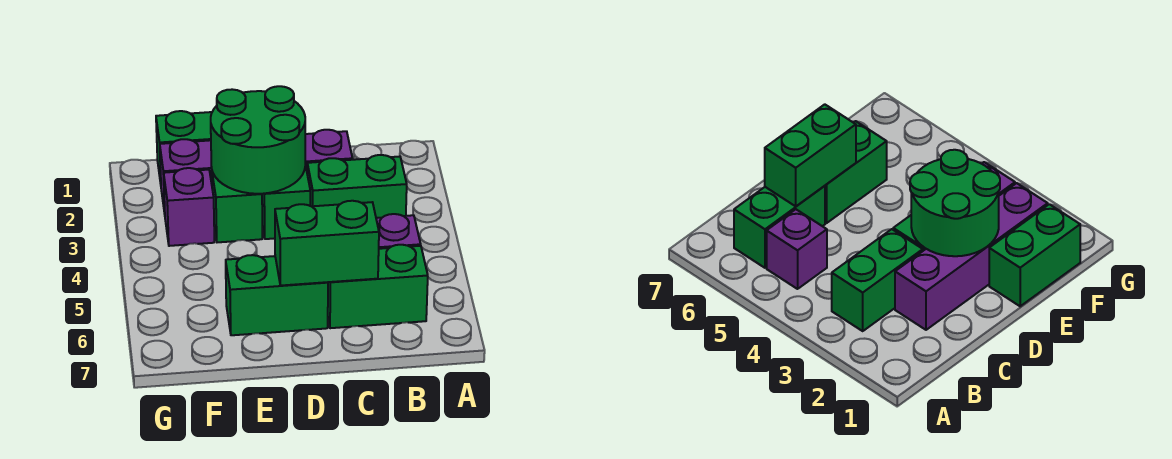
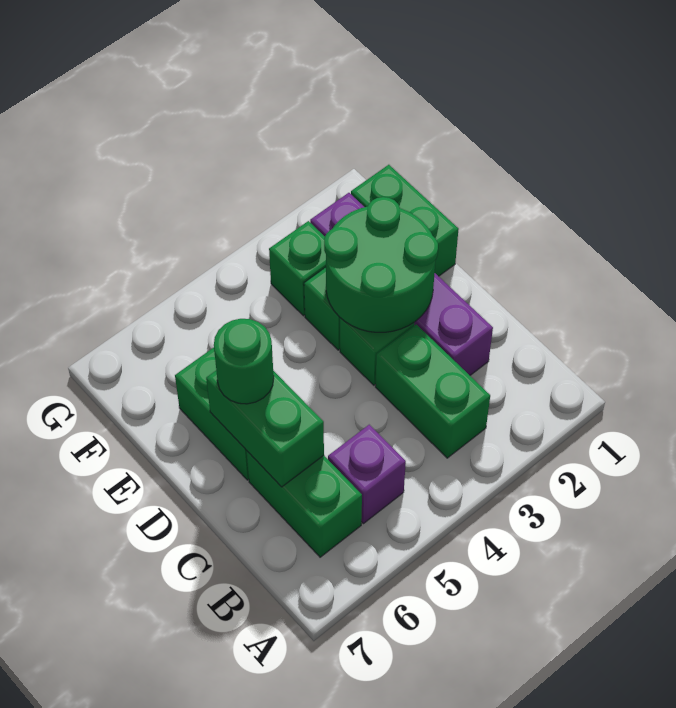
none -> green 1x1 round brick [214,319,274,404]
purple 1x1 brick [164,168,214,246] -> green 1x1 brick [269,221,326,316]

